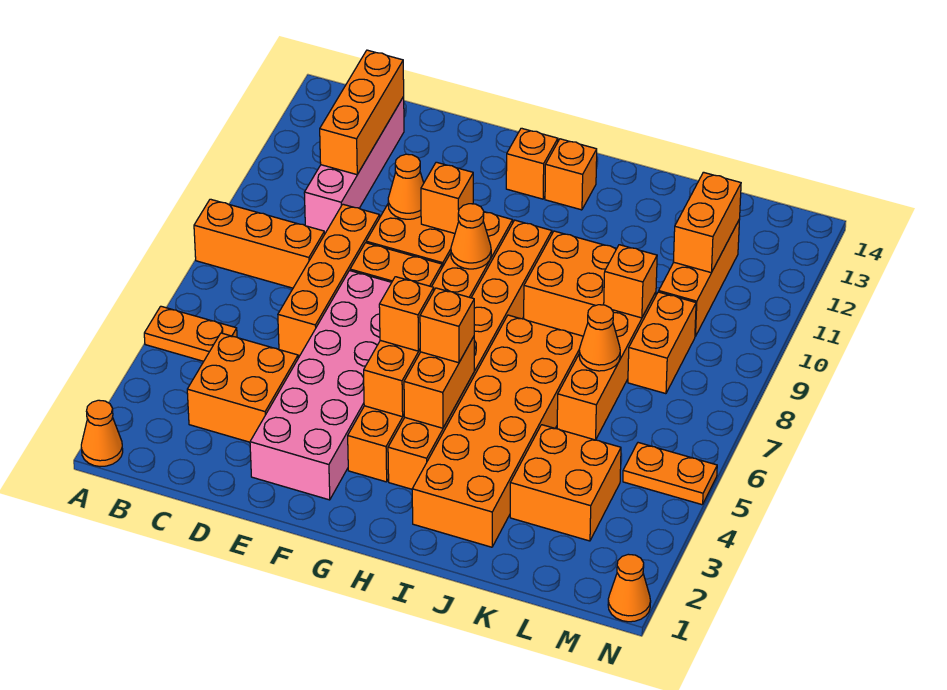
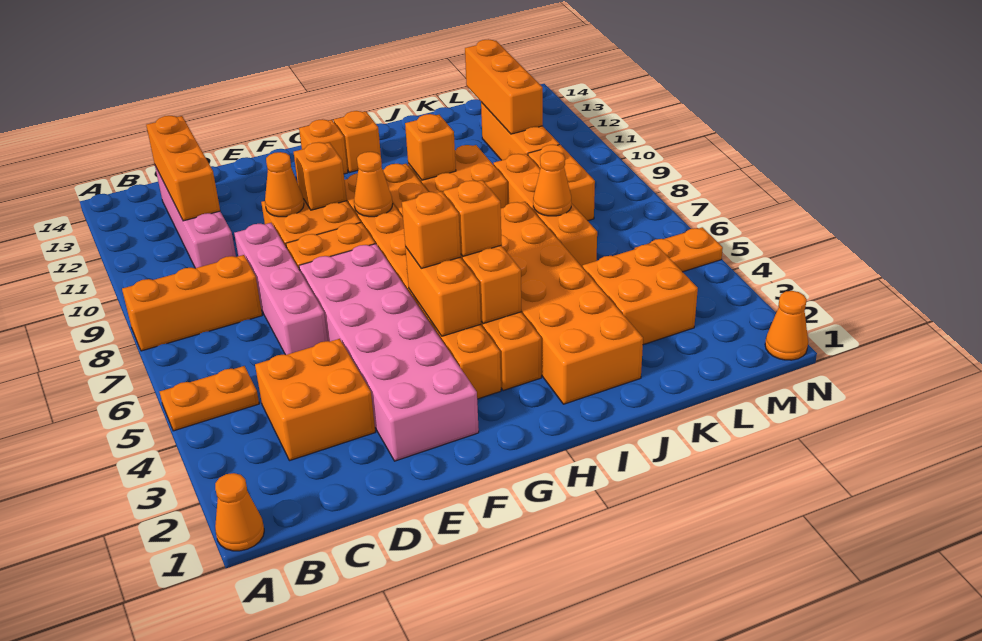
orange 1x4 brick [278,204,380,356] -> pink 1x4 brick [234,223,328,355]
orange 1x1 brick [604,245,657,318] -> orange 1x1 brick moved to [405,114,456,180]
orange 1x2 brick [673,172,741,272] -> orange 1x3 brick [465,39,543,134]

